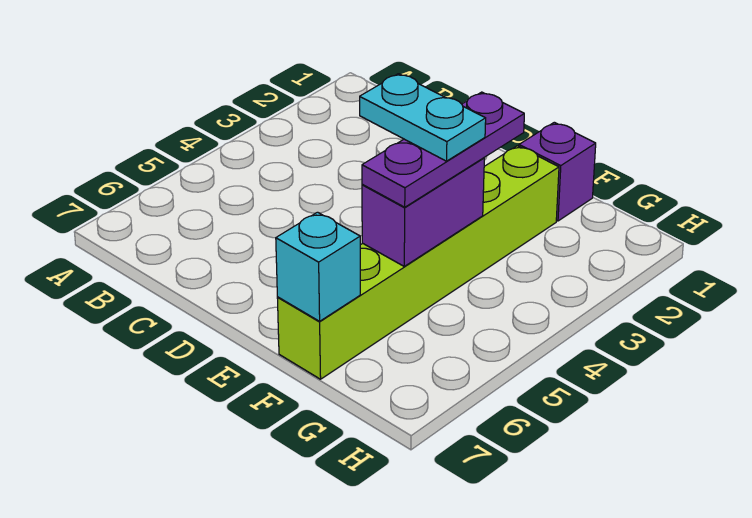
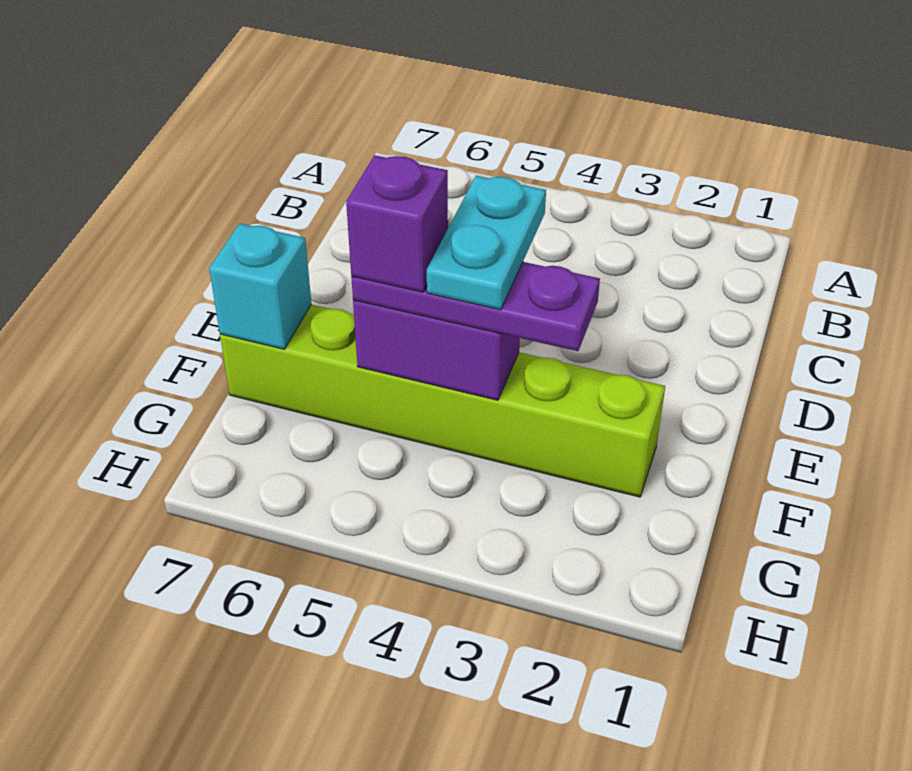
purple 1x1 brick [519,122,596,221] -> purple 1x1 brick moved to [346,155,448,292]

